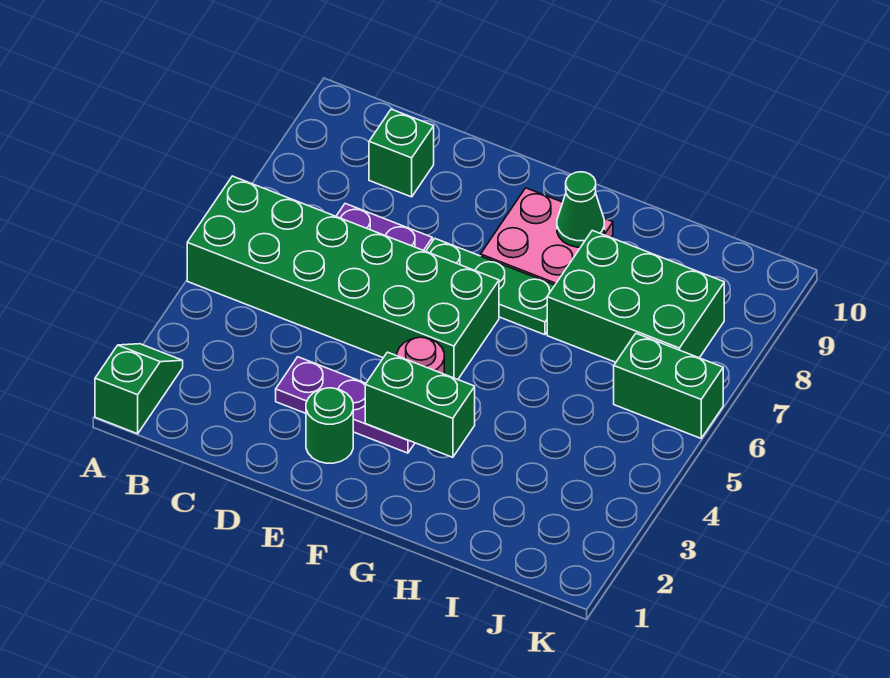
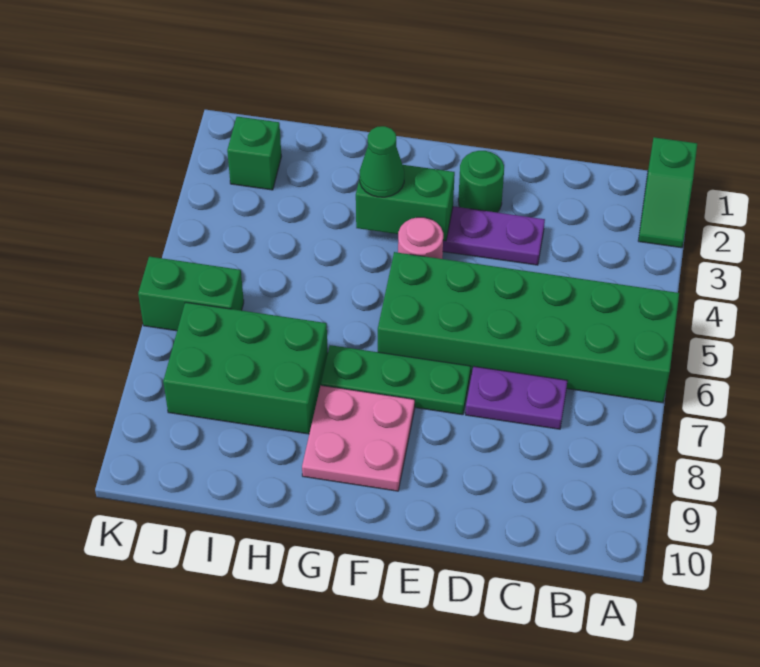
green 1x1 brick [369,109,434,197] -> green 1x1 brick moved to [227,117,281,190]
green 1x1 cone [557,172,604,247] -> green 1x1 cone moved to [360,126,404,197]

